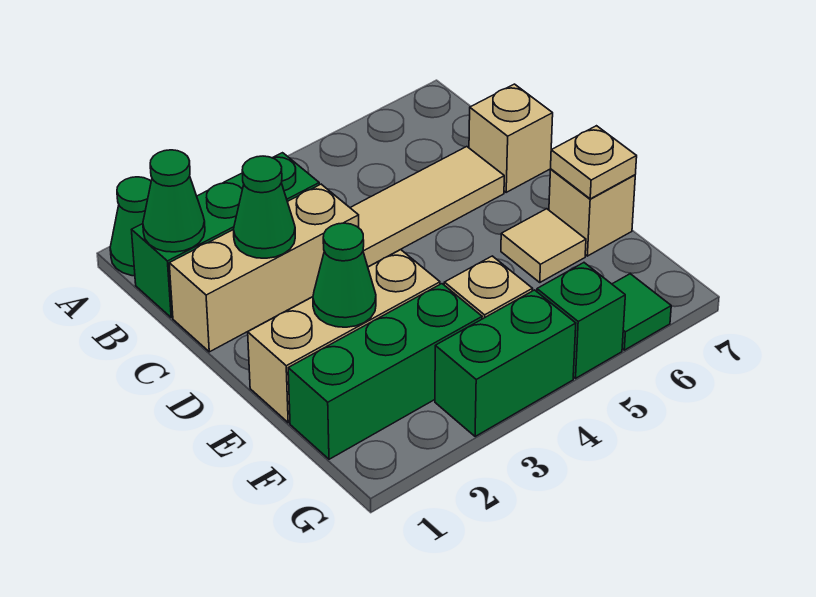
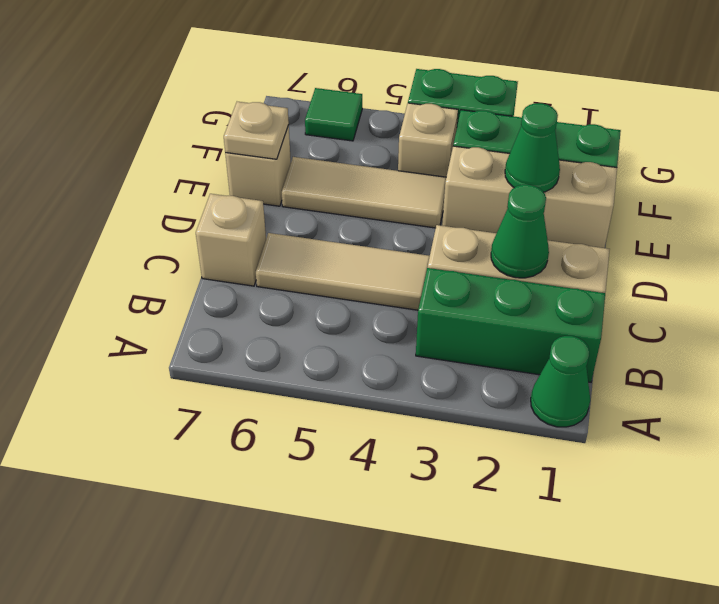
green 1x1 cone [143,150,205,252] -> none
tan 1x1 tile [501,209,586,282] -> tan 1x3 tile [282,157,446,228]
green 1x1 brick [537,263,625,378] -> none

